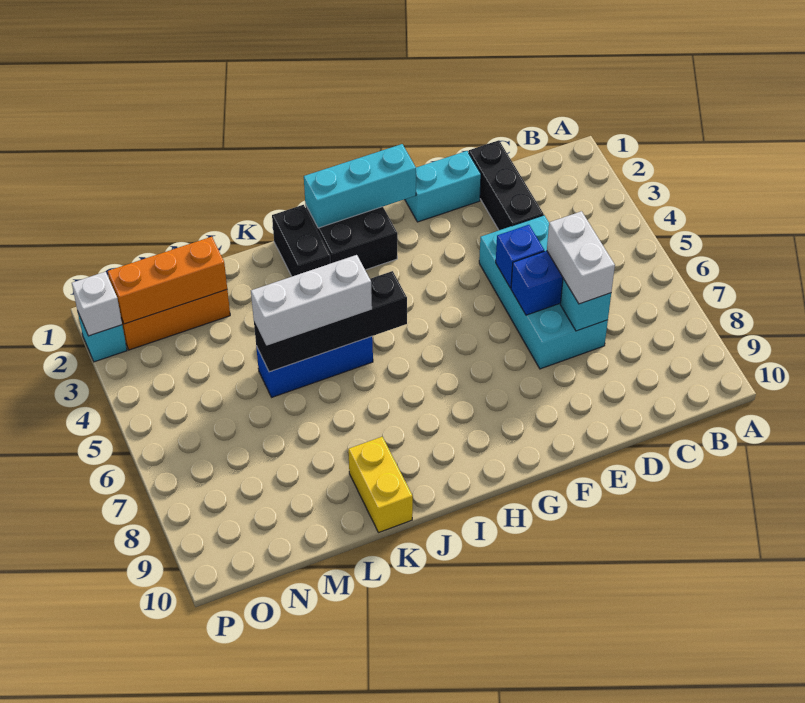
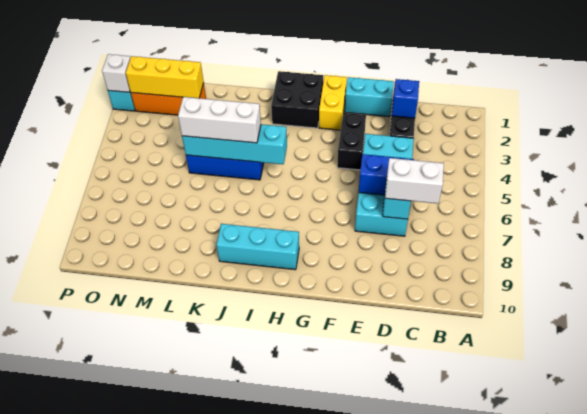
white 1x2 brick [547,211,615,304] -> white 1x2 brick turned to [385,158,444,204]
blue 1x1 brick [496,225,544,288] -> blue 1x1 brick moved to [392,79,419,118]
cyan 1x3 brick [304,144,416,228] -> cyan 1x3 brick moved to [217,224,299,270]
black 1x4 brick [254,271,407,372] -> cyan 1x4 brick [182,124,287,164]
black 1x2 brick [272,205,330,276] -> black 1x2 brick moved to [337,113,366,170]
yellow 1x2 brick [348,437,413,533] -> yellow 1x2 brick moved to [319,75,347,130]
orange 1x3 brick [108,237,227,324] -> yellow 1x3 brick [126,56,204,98]

